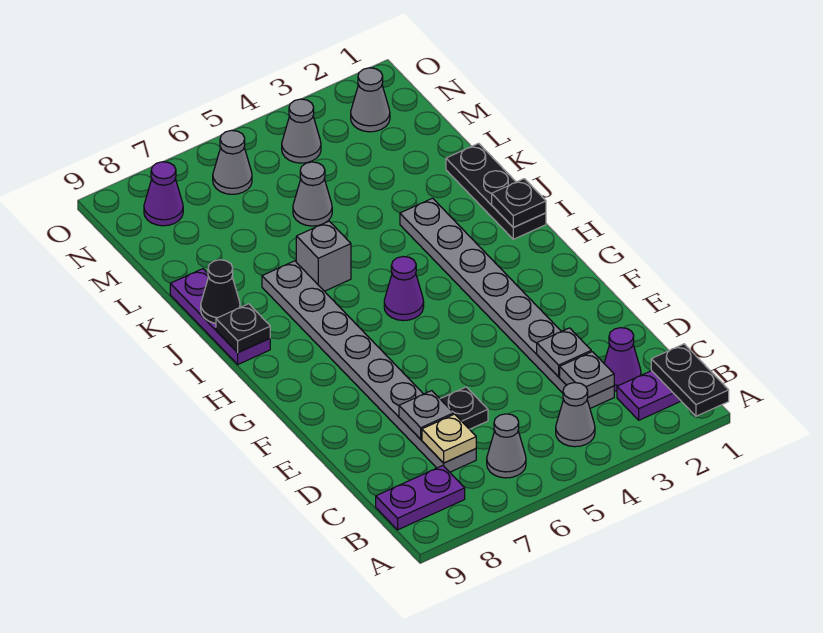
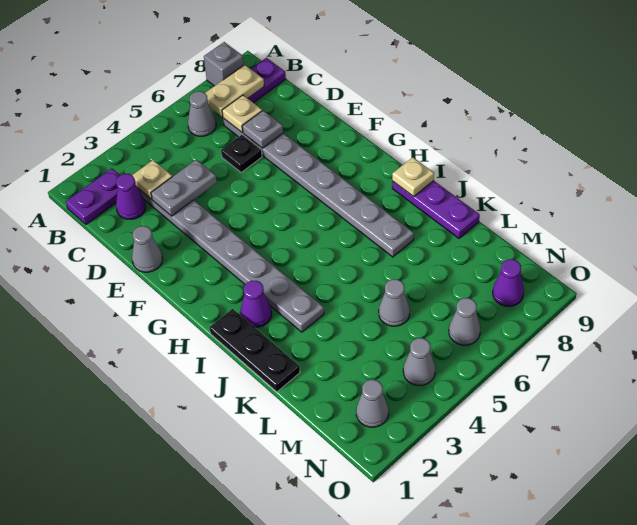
black 1x2 plate [651,344,729,416] -> none
grey 1x1 cone [556,383,595,447] -> grey 1x1 cone moved to [132,226,163,272]
none -> tan 1x2 plate [205,65,264,117]
grey 1x1 plate [560,352,614,397] -> tan 1x1 plate [132,160,172,199]
grey 1x1 plate [537,328,591,377] -> grey 1x2 plate [151,160,217,216]
purple 1x1 cone [384,257,424,321] -> purple 1x1 cone moved to [241,281,272,327]
black 1x1 plate [492,179,546,227] -> none
black 1x1 plate [216,304,270,353] -> tan 1x1 plate [392,157,434,197]
grey 1x1 brick [296,221,351,291] -> grey 1x1 brick moved to [204,42,244,86]
black 1x1 cone [201,260,240,323] -> none

